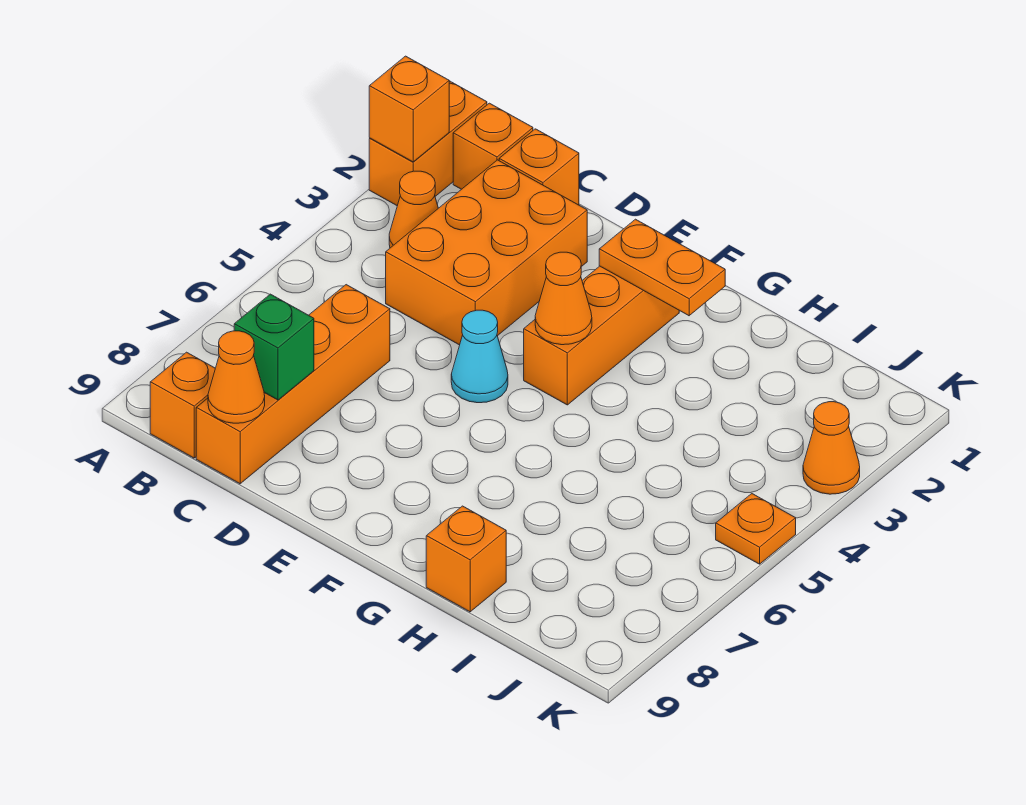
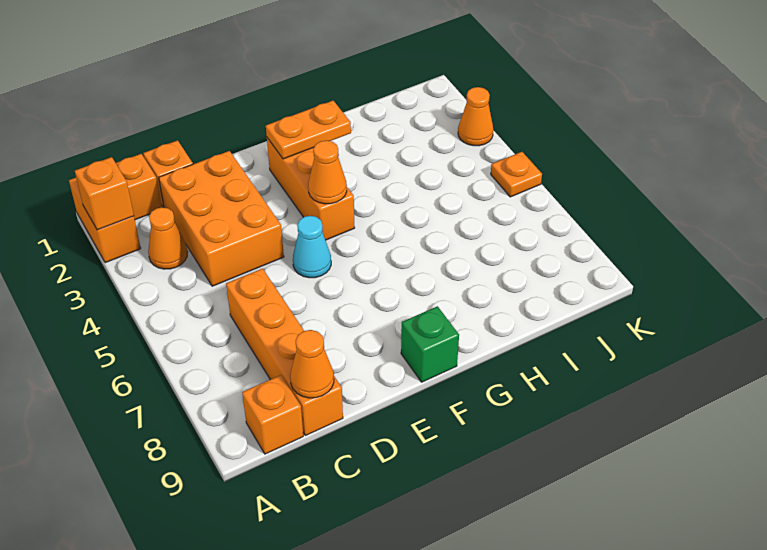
green 1x1 brick [234,294,314,400] -> green 1x1 brick moved to [401,306,459,382]
orange 1x1 brick [426,506,506,612] -> none

